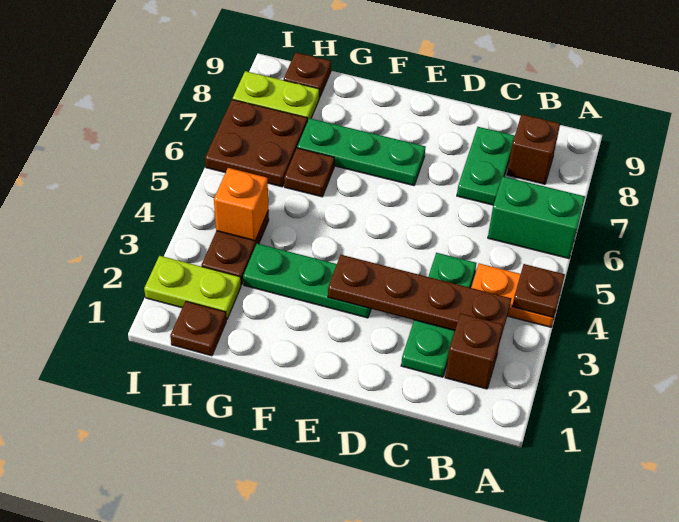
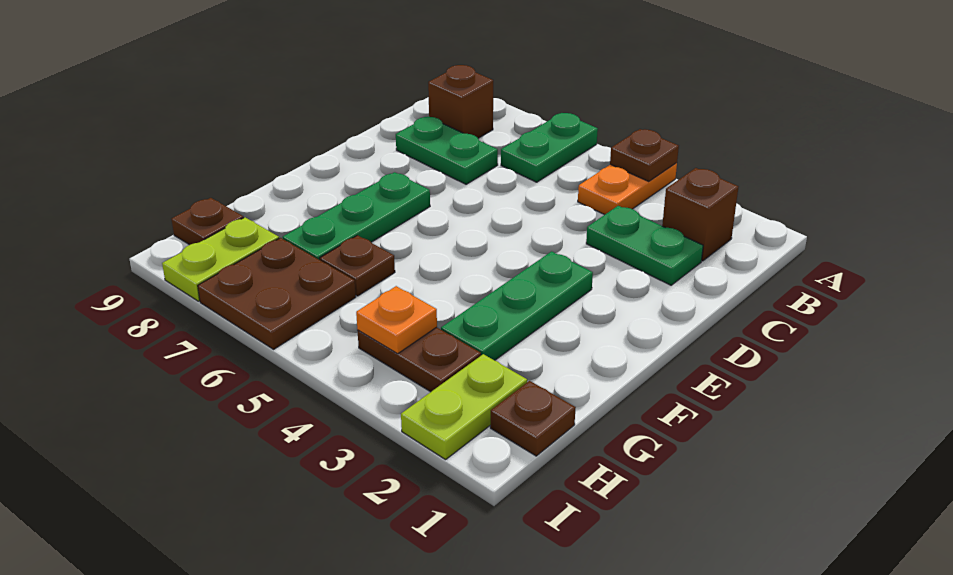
green 1x2 brick [488,176,585,259] -> green 1x2 plate [501,113,598,182]
brown 1x4 plate [328,255,511,340] -> none
green 1x3 plate [401,253,476,377] -> green 1x2 plate [586,206,703,285]
orange 1x1 brick [214,168,268,241] -> orange 1x1 plate [356,286,437,354]

